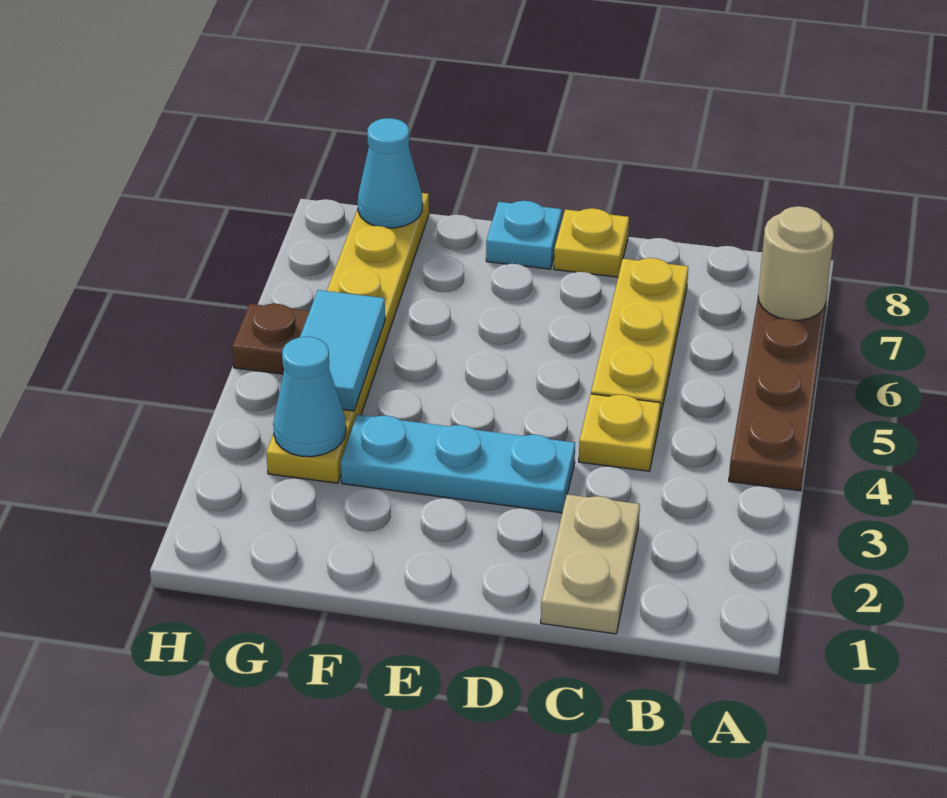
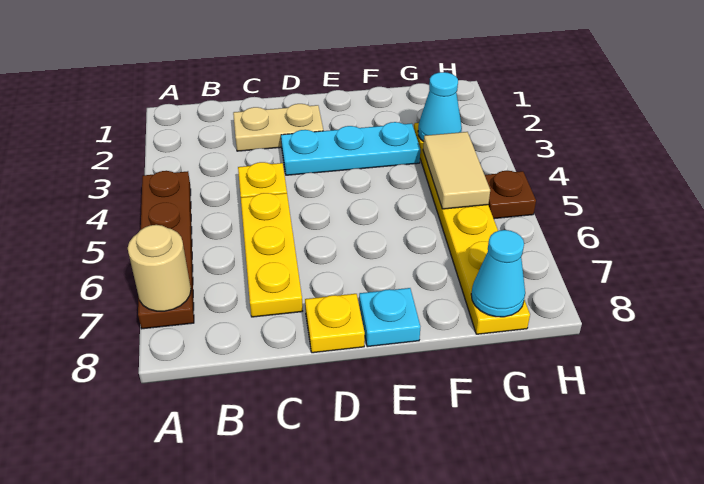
tan 1x2 plate [541,494,640,634] -> tan 1x2 plate turned to [233,104,323,151]
cyan 1x2 tile [300,290,385,411] -> tan 1x2 tile [423,132,490,209]

